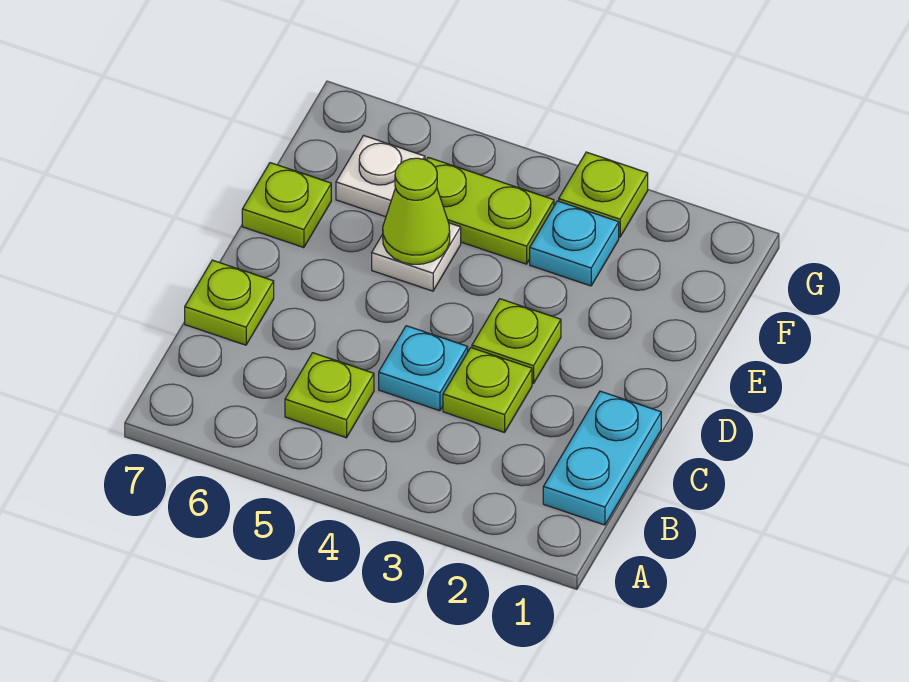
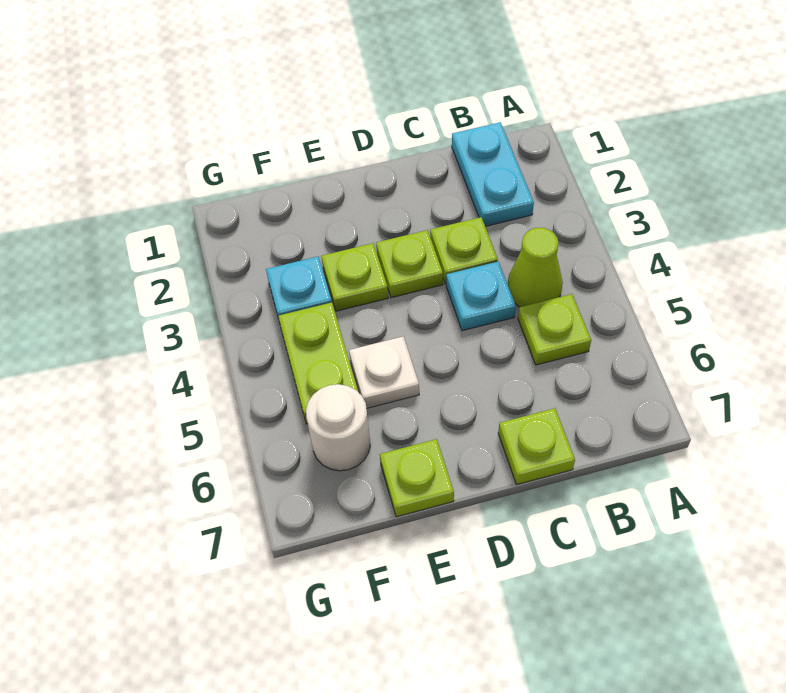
cyan 1x2 plate [543,391,661,525] -> cyan 1x2 plate turned to [452,122,534,226]
lime 1x1 cone [383,158,450,264] -> lime 1x1 cone moved to [508,228,563,307]
white 1x1 plate [336,136,425,217] -> white 1x1 round brick [306,384,370,471]
lime 1x1 plate [559,152,648,237] -> lime 1x1 plate moved to [321,243,388,311]

